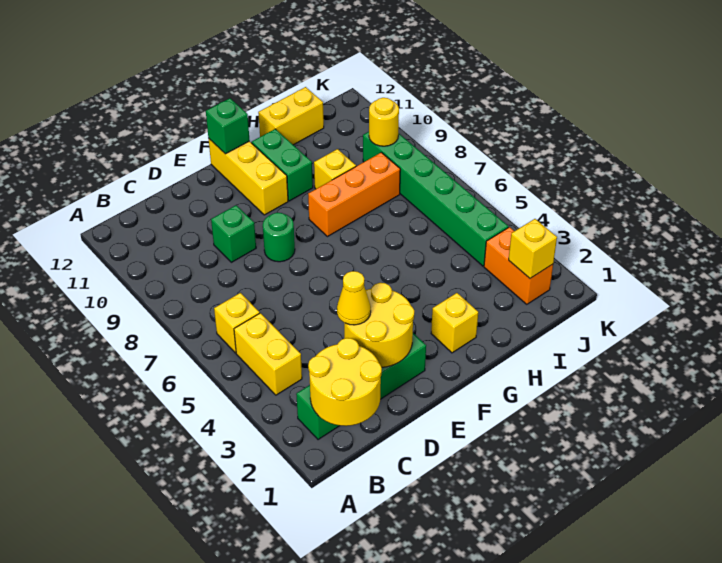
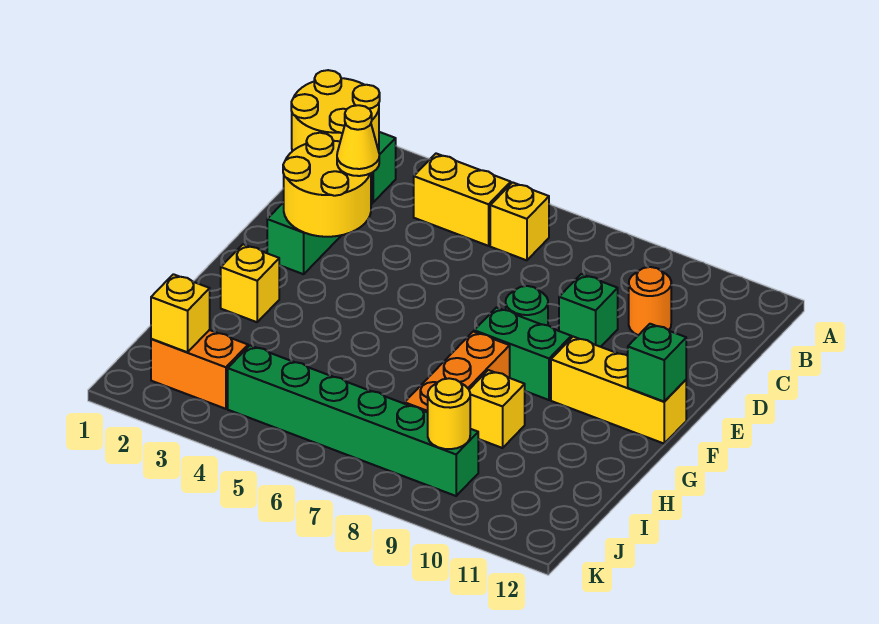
none -> orange 1x1 round brick [629,267,671,335]
green 1x2 brick [252,129,313,201] -> green 1x2 brick moved to [474,308,571,400]
yellow 1x2 brick [258,87,324,145] -> none

